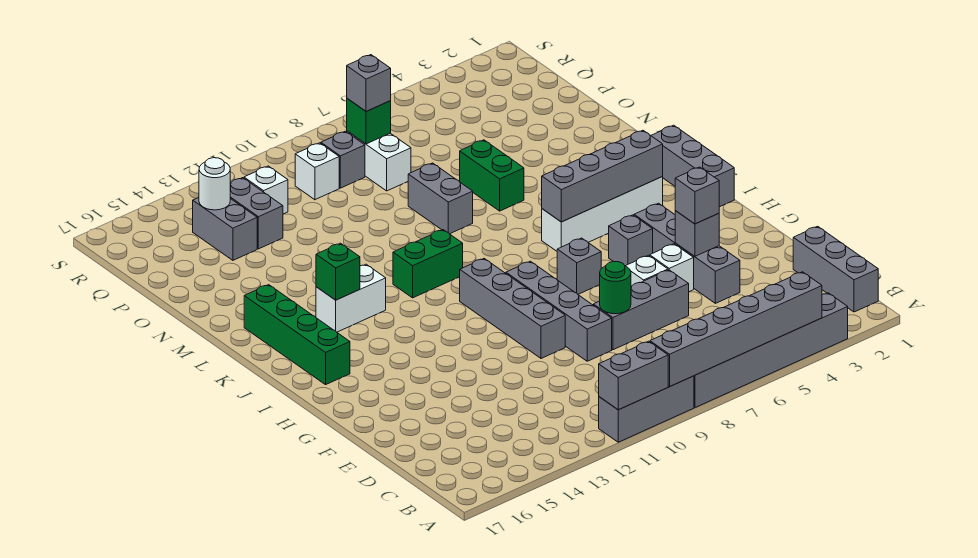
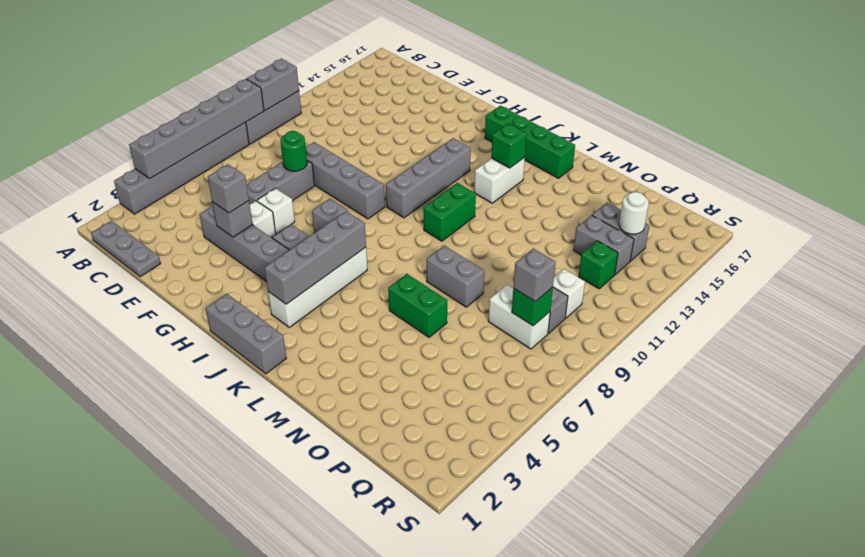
grey 1x3 brick [793,226,878,312] -> grey 1x3 plate [91,221,161,277]
grey 1x4 brick [460,259,565,358] -> grey 1x4 brick turned to [386,138,471,218]
white 1x1 brick [244,166,288,214] -> green 1x1 brick [579,241,618,289]

